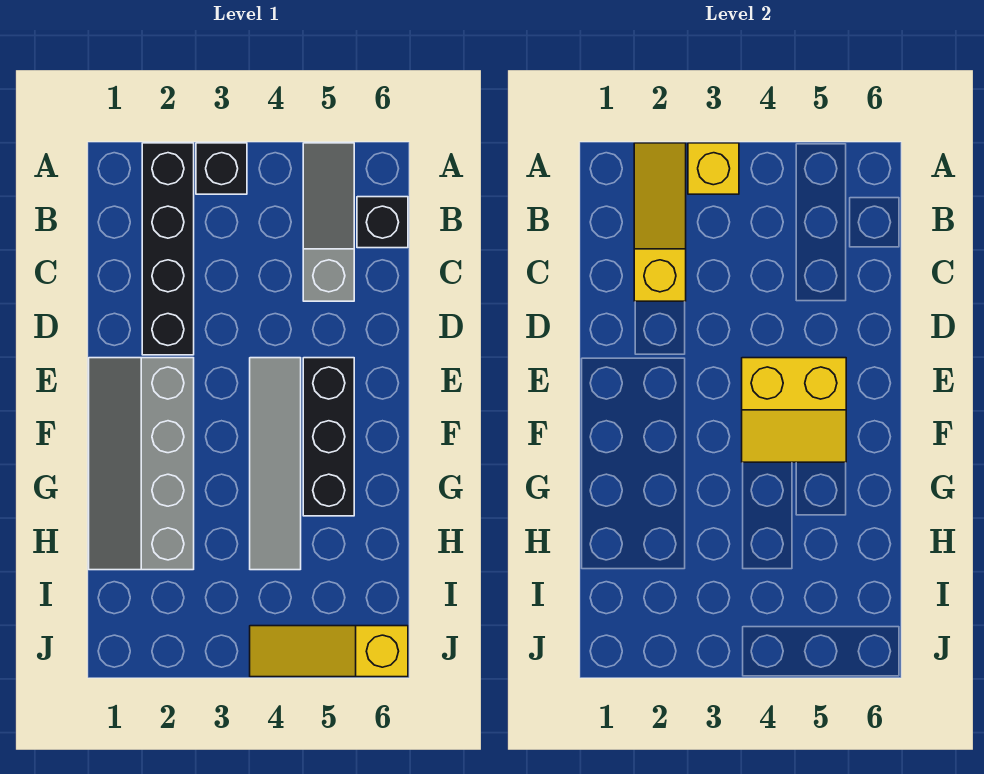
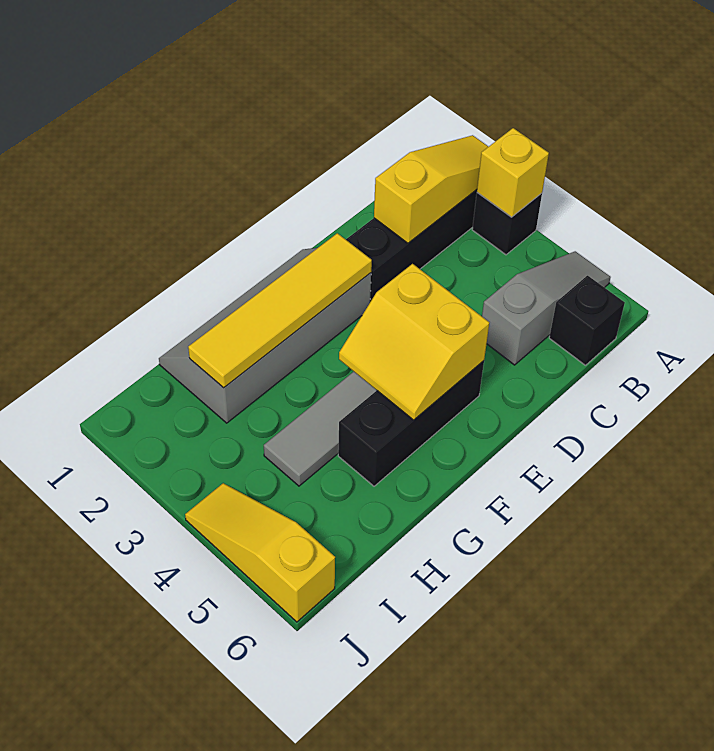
none -> yellow 1x4 tile [188,233,372,388]

